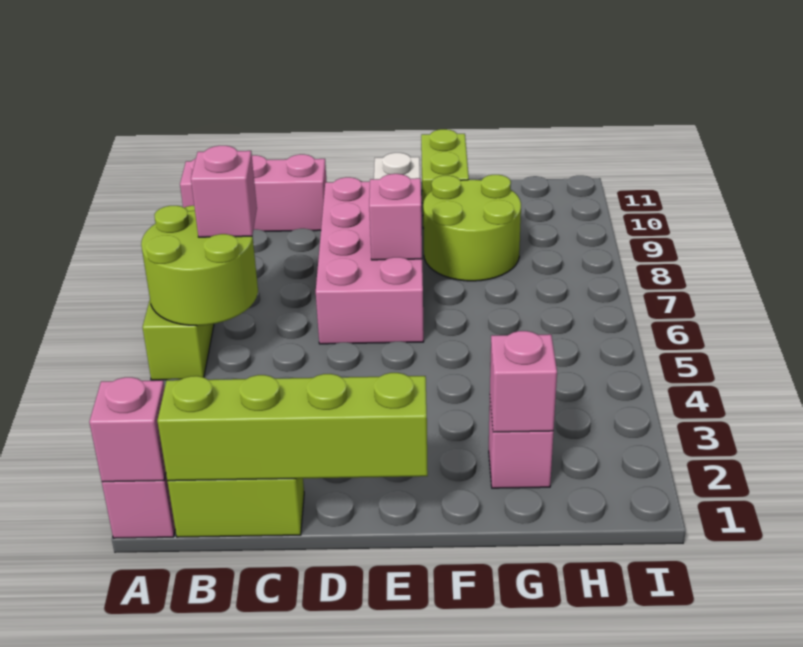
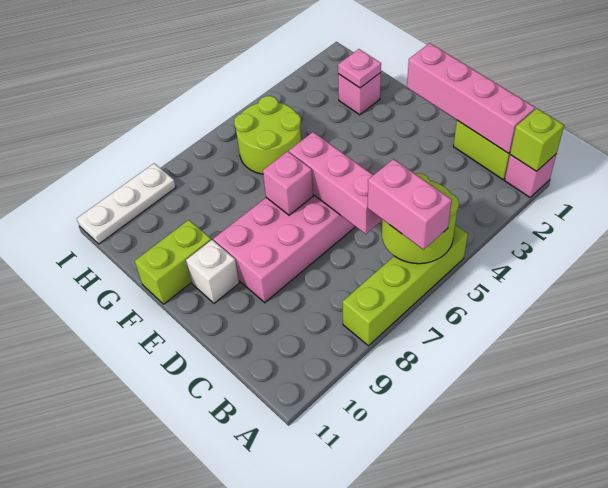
pink 1x1 brick [89,377,166,482] -> lime 1x1 brick [510,108,564,171]
pink 1x3 brick [180,154,327,231] -> pink 1x3 brick moved to [289,132,382,234]
lime 1x4 brick [157,373,428,481] -> pink 1x4 brick [407,43,535,153]
pink 1x1 brick [191,146,257,237] -> pink 1x2 brick [368,159,452,250]
lime 2x2 round brick [423,175,521,281] -> lime 2x2 round brick moved to [234,96,301,174]
pink 1x1 brick [490,331,557,432] -> pink 1x1 plate [338,49,381,88]
none -> white 1x3 plate [77,163,176,244]

